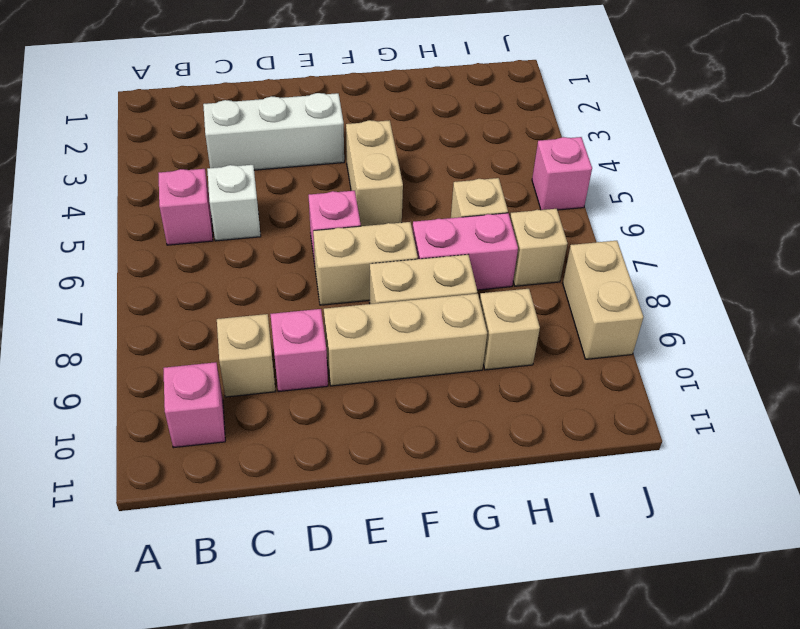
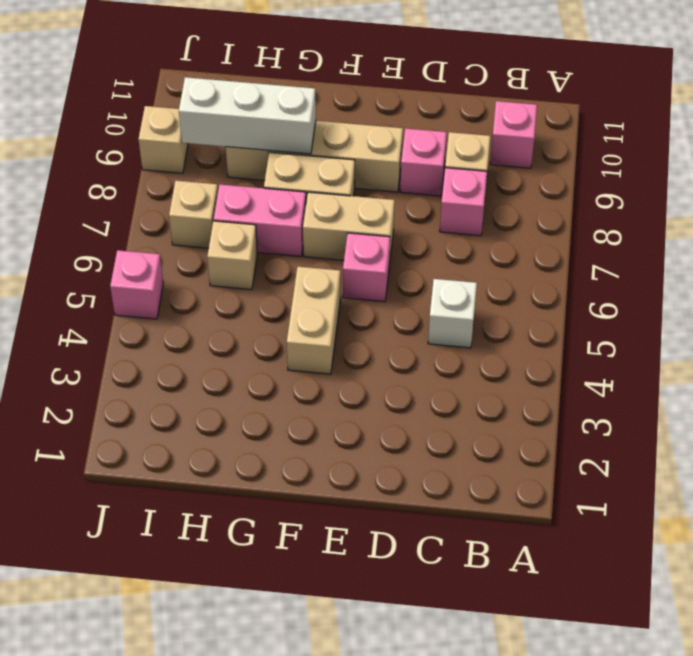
pink 1x1 brick [158,169,213,245] -> pink 1x1 brick moved to [440,168,487,236]
white 1x3 brick [203,93,344,170] -> white 1x3 brick moved to [179,77,316,154]
tan 1x2 brick [563,241,643,359] -> tan 1x1 brick [138,106,188,173]

